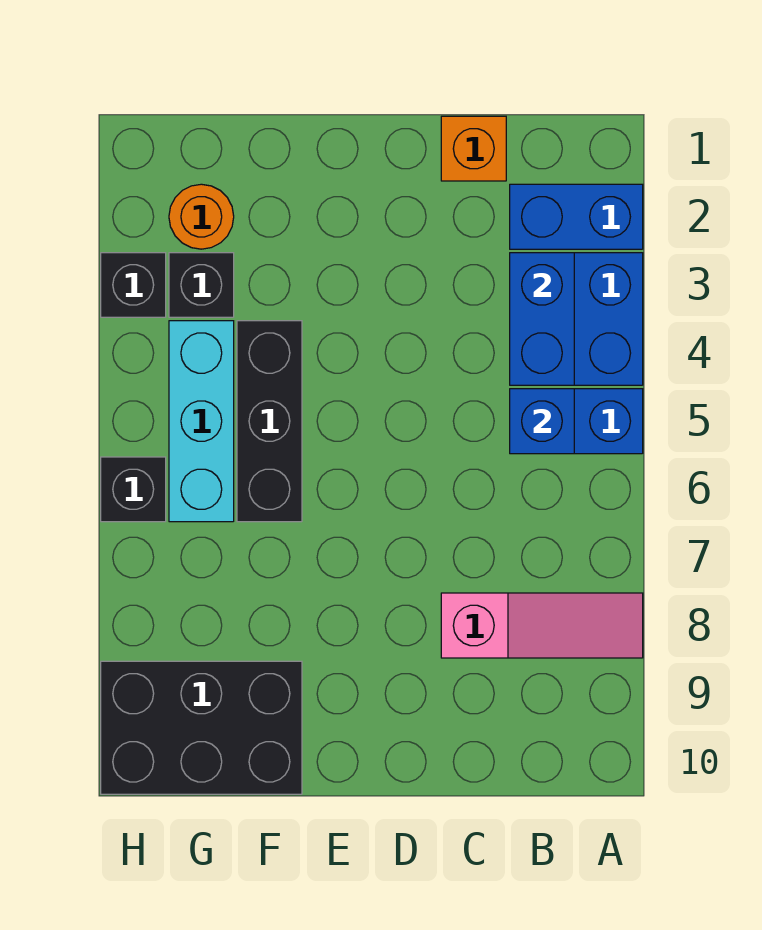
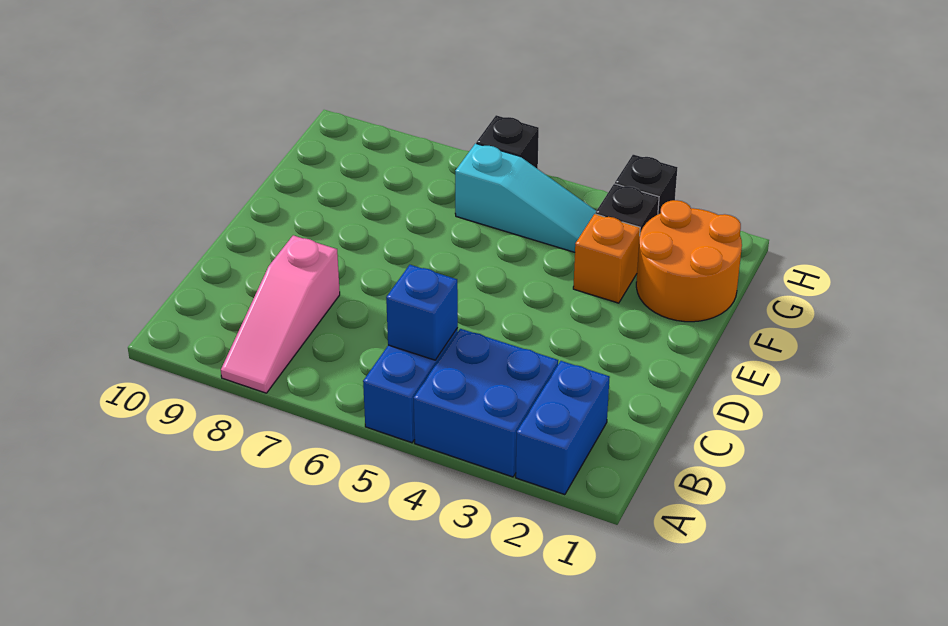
blue 1x2 brick [510,253,574,385] -> none
orange 1x1 brick [441,116,506,181] -> orange 1x1 brick moved to [573,214,640,303]
black 1x3 brick [237,321,302,522] -> none
black 2x3 brick [101,661,302,794] -> none
orange 1x1 round brick [169,184,234,249] -> orange 2x2 round brick [636,200,742,322]
cyan 1x3 brick [169,321,234,522] -> cyan 1x3 slope [455,143,596,252]

